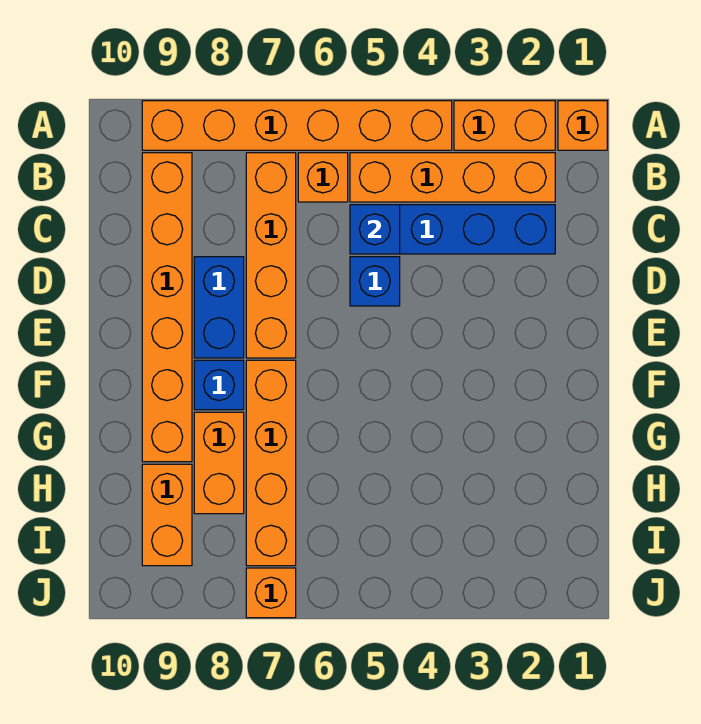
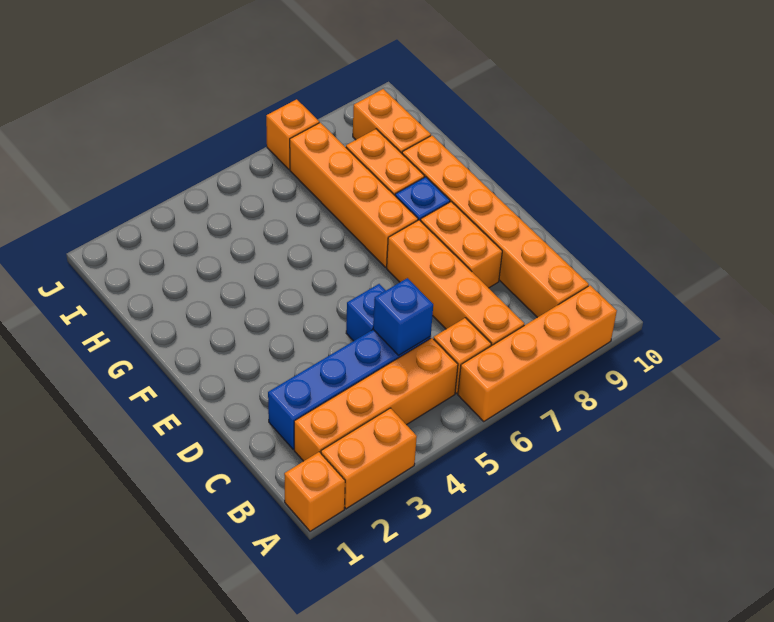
orange 1x6 brick [142,101,452,150] -> orange 1x4 brick [458,285,617,421]
blue 1x2 brick [194,257,244,358] -> orange 1x2 brick [421,202,502,288]

